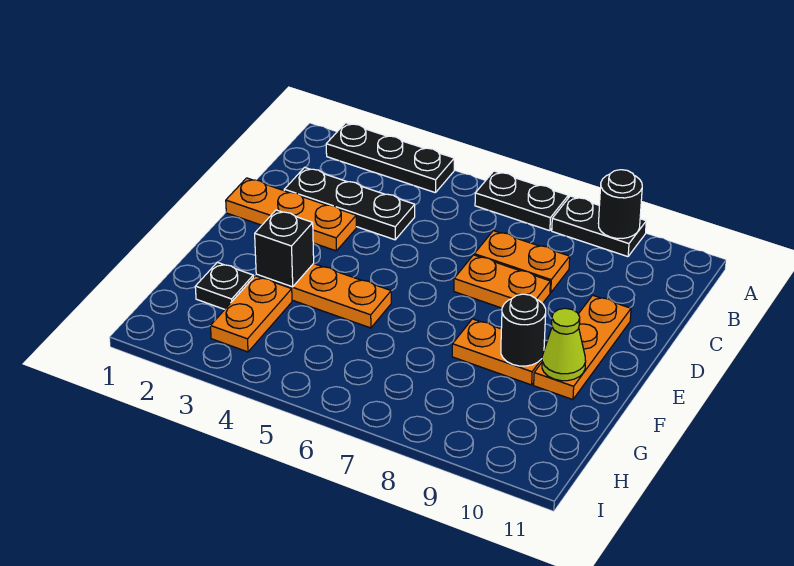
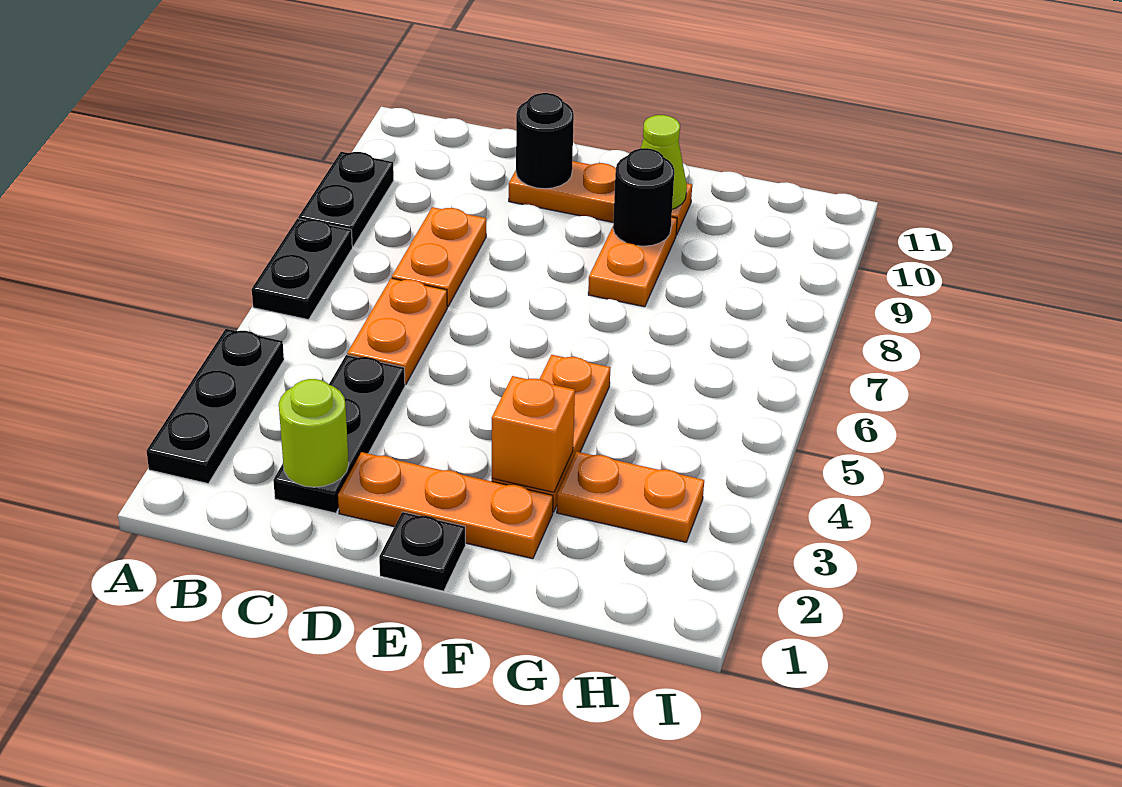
black 1x1 round brick [598,170,642,238] -> black 1x1 round brick moved to [516,93,574,189]
none -> lime 1x1 round brick [279,379,349,487]
orange 1x3 plate [226,178,356,251] -> orange 1x3 plate turned to [338,452,553,559]
orange 1x2 plate [454,255,550,308] -> orange 1x2 plate moved to [347,278,447,384]
black 1x1 brick [255,210,314,287] -> orange 1x1 brick [492,376,575,492]
black 1x1 plate [195,262,253,309] -> black 1x1 plate moved to [379,512,465,591]

